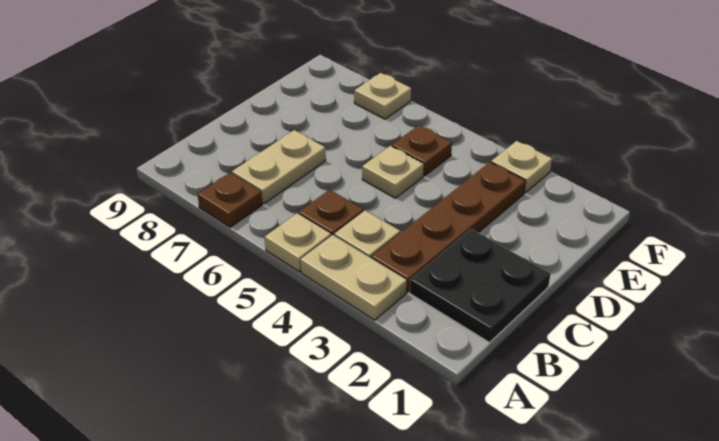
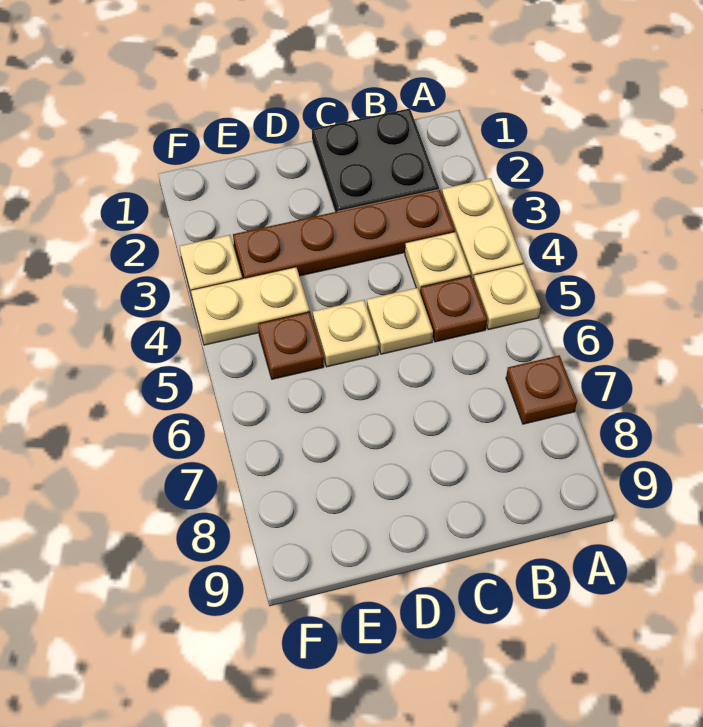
tan 1x2 plate [232,130,326,204] -> tan 1x2 plate moved to [191,267,310,345]
tan 1x1 plate [354,73,411,119] -> tan 1x1 plate moved to [367,288,433,354]

